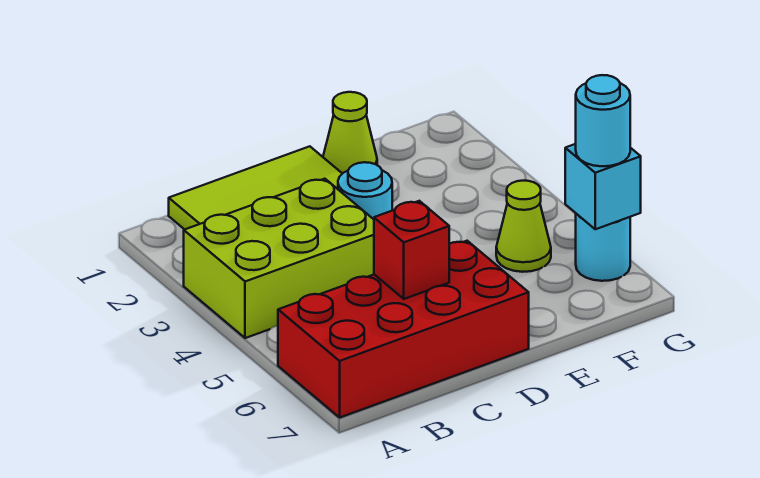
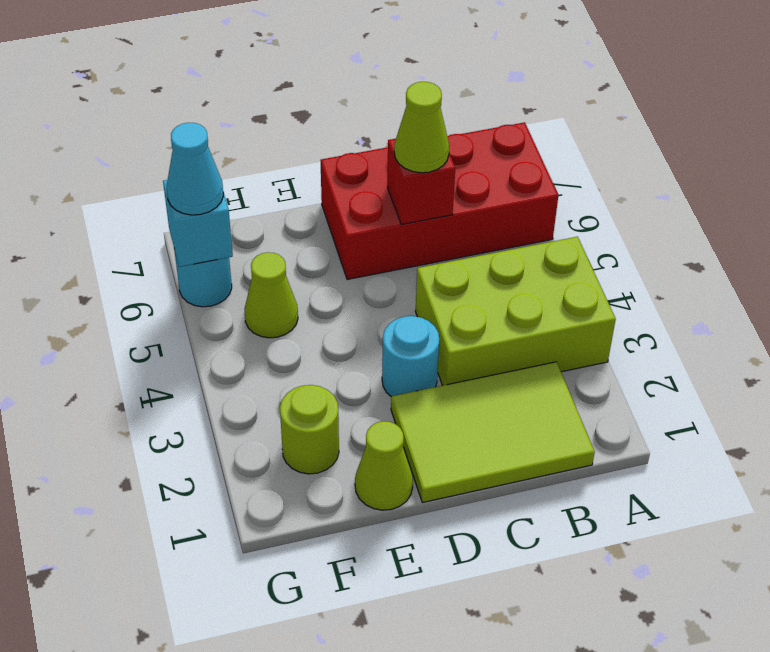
none -> lime 1x1 cone [394,82,449,173]
none -> lime 1x1 round brick [280,385,339,474]
cyan 1x1 round brick [576,75,630,166] -> cyan 1x1 cone [167,123,223,215]

